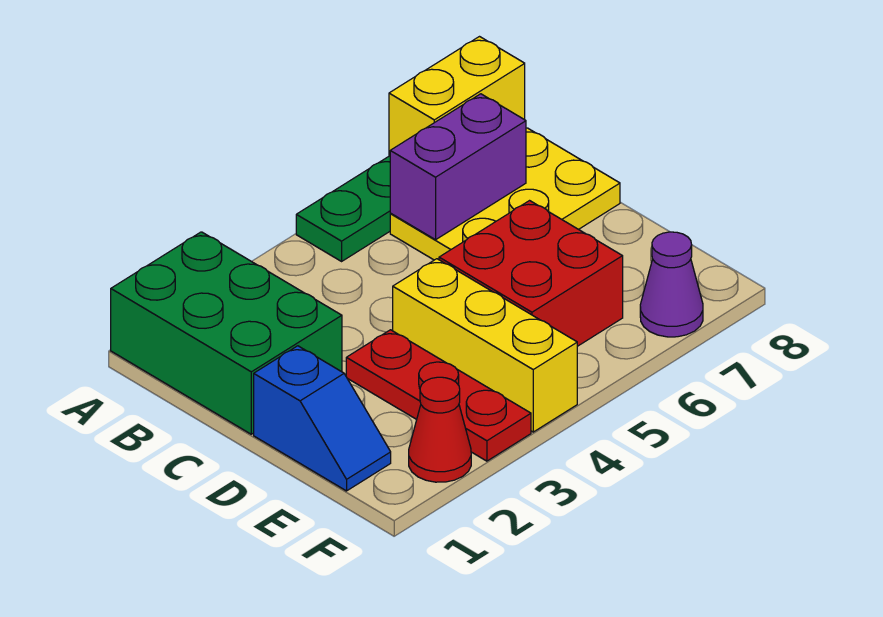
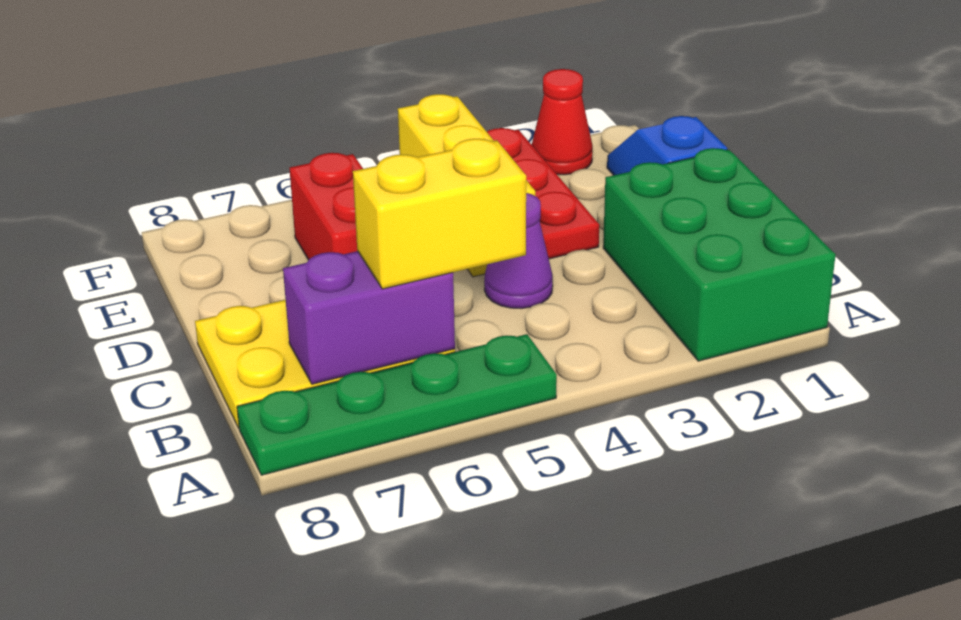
yellow 1x2 brick [389,37,525,156] -> yellow 1x2 brick moved to [353,139,526,289]
red 2x2 brick [439,201,623,346] -> red 1x2 brick [289,153,363,260]
purple 1x1 cone [640,232,703,337] -> purple 1x1 cone moved to [484,193,553,309]

